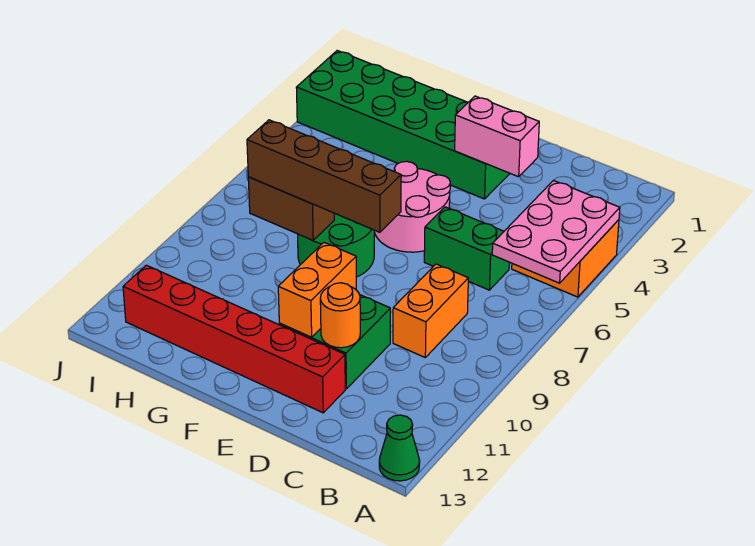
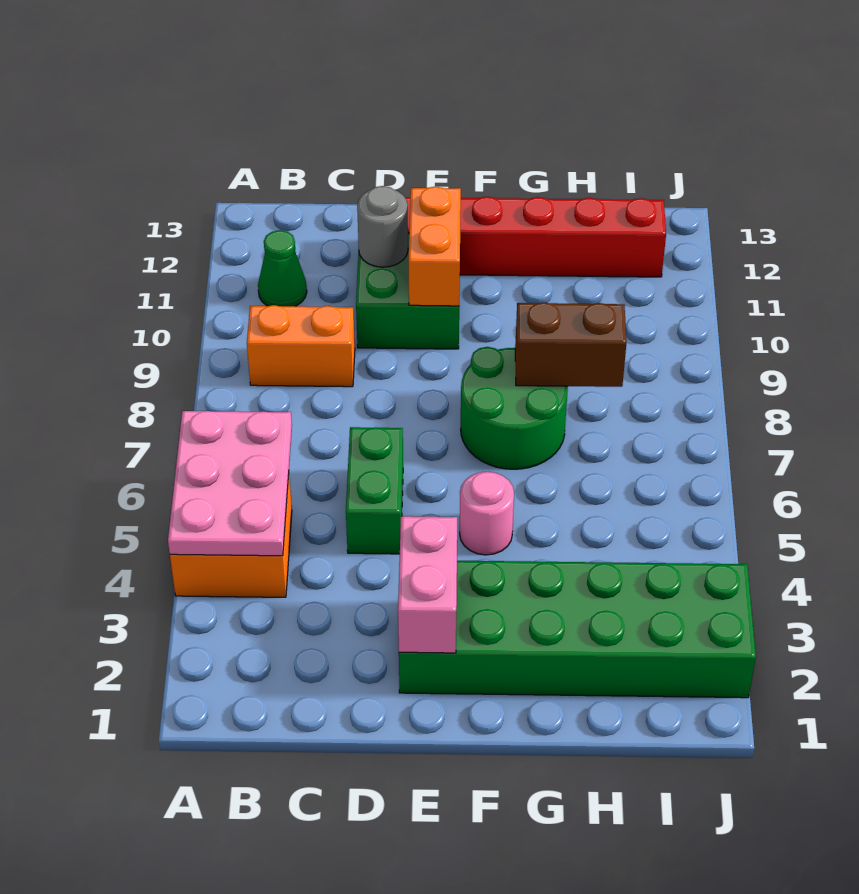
green 1x1 cone [379,415,420,481] -> green 1x1 cone moved to [258,230,307,306]
green 1x2 brick [424,207,509,290] -> green 1x2 brick turned to [346,427,403,554]
orange 1x2 brick [393,264,468,357] -> orange 1x2 brick turned to [247,305,355,387]
pink 1x2 brick [455,96,539,177] -> pink 1x2 brick turned to [398,516,457,653]
orange 1x1 round brick [320,283,360,348] -> grey 1x1 round brick [357,186,408,267]
pink 2x2 round brick [374,161,450,252] -> pink 1x1 round brick [460,472,514,555]
brown 1x4 brick [247,120,401,232] -> none

